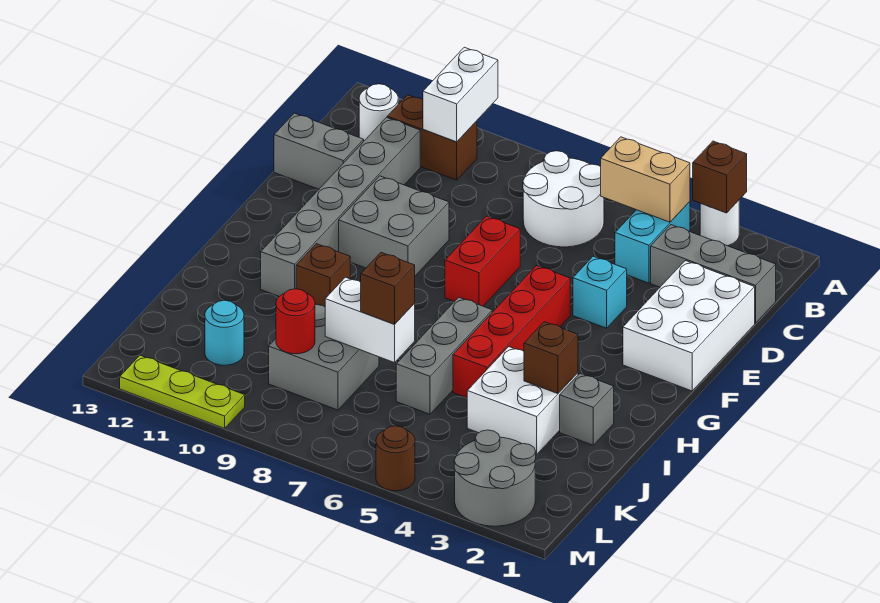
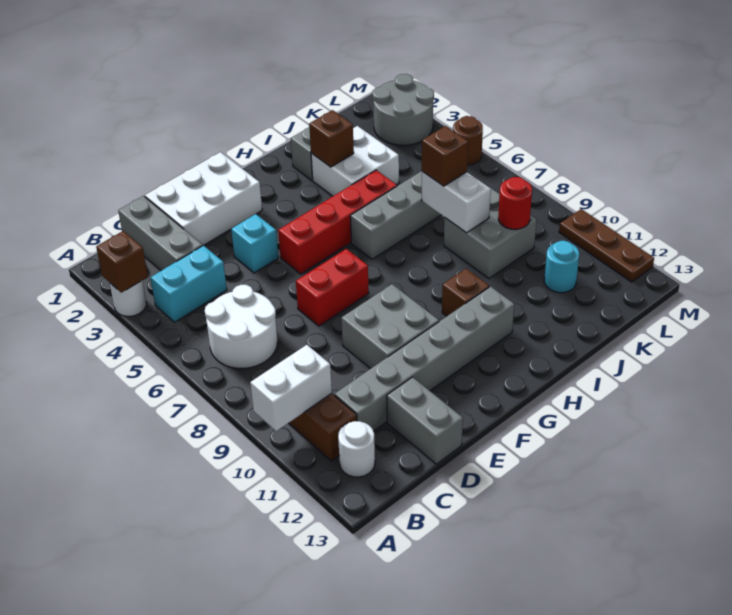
tan 1x2 brick [601,137,690,222] -> none
lime 1x3 plate [120,355,245,428] -> brown 1x3 plate [559,209,654,282]

